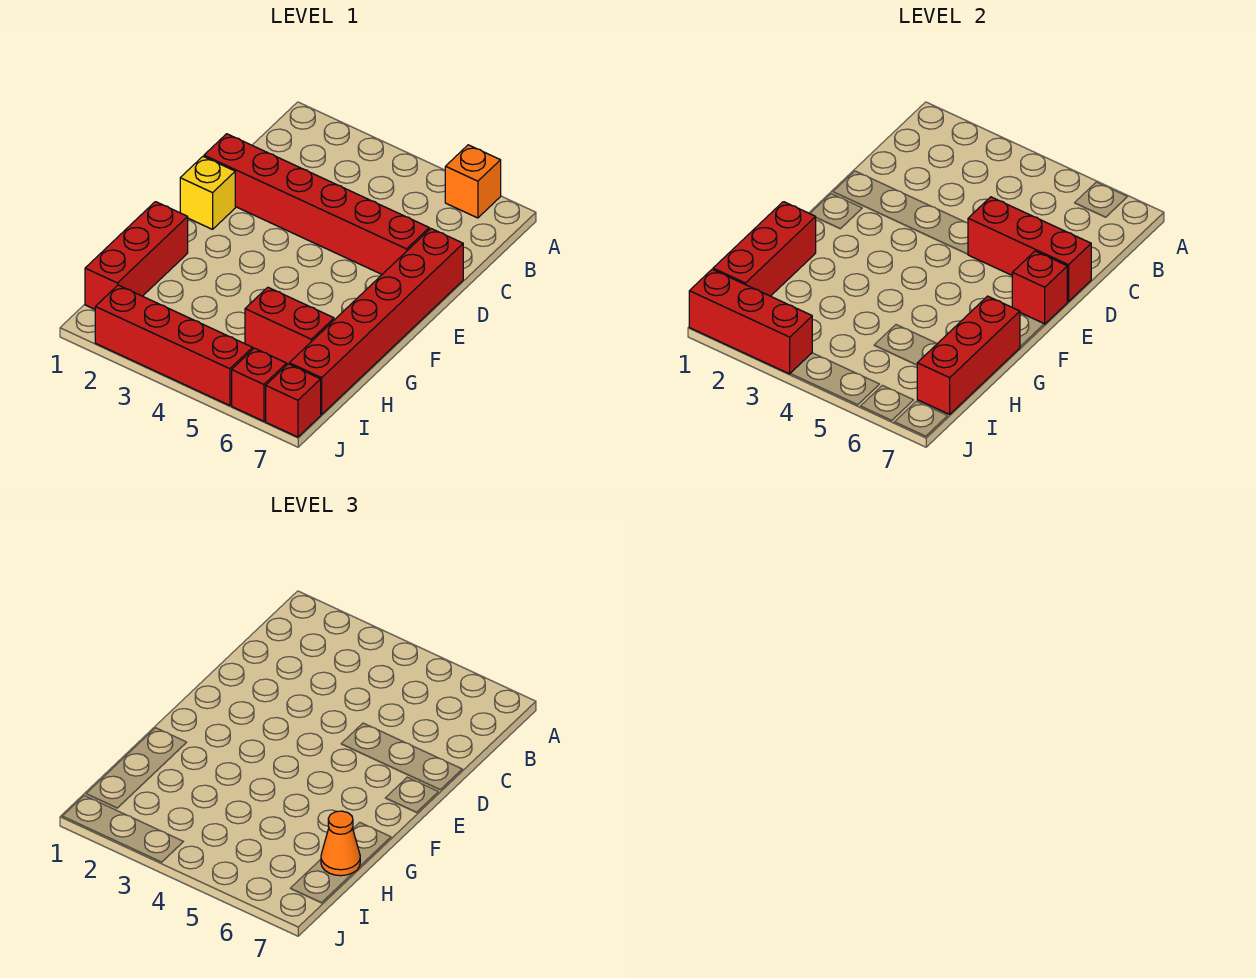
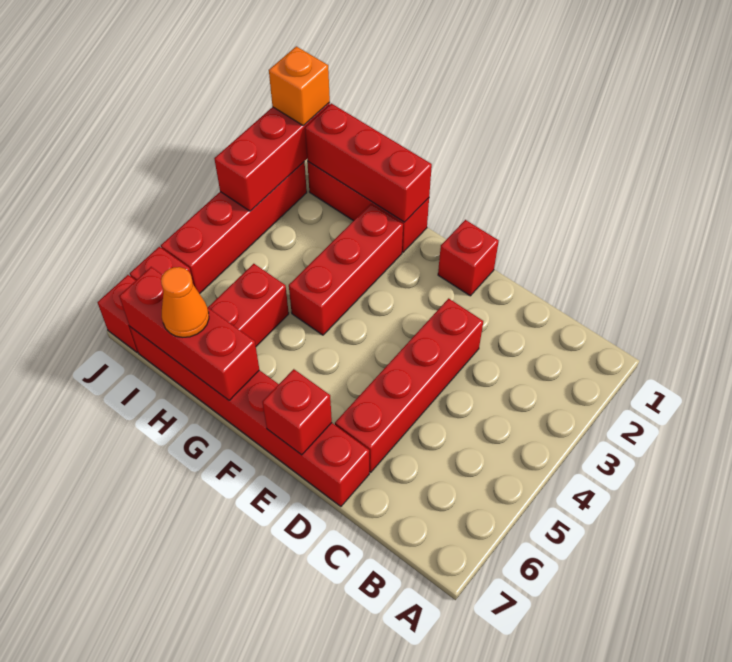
orange 1x1 brick [445,145,501,218] -> orange 1x1 brick moved to [269,46,330,125]
red 1x6 brick [204,134,429,274] -> red 1x4 brick [335,298,483,472]
red 1x3 brick [968,197,1091,302] -> red 1x3 brick moved to [289,204,403,335]
yellow 1x1 brick [180,157,235,229] -> red 1x1 brick [438,220,499,296]

